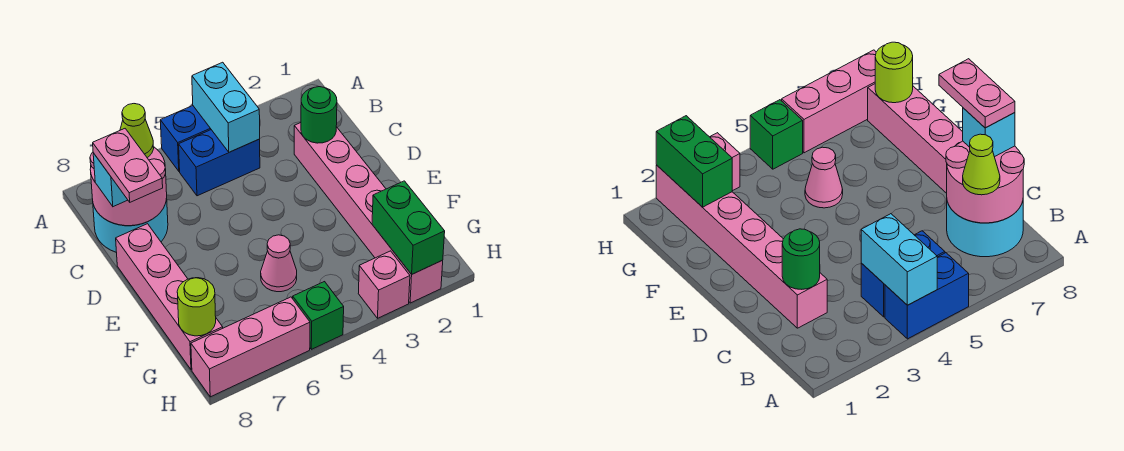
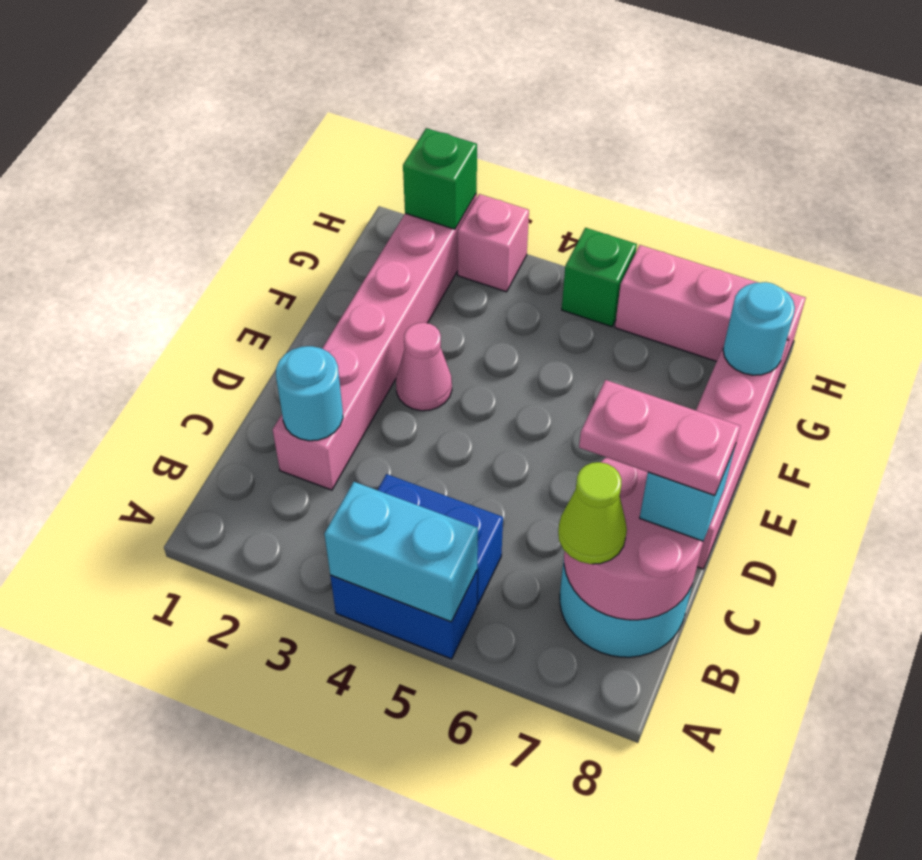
cyan 1x2 brick [192,62,260,152] -> cyan 1x2 brick turned to [325,482,478,622]
green 1x1 round brick [301,87,337,143] -> cyan 1x1 round brick [276,346,343,441]
pink 1x2 plate [93,129,163,202] -> pink 1x2 plate turned to [579,380,740,495]
pink 1x1 cone [261,235,297,292] -> pink 1x1 cone moved to [396,323,452,411]
green 1x2 brick [372,181,445,274] -> green 1x1 brick [403,128,477,229]
lime 1x1 round brick [177,278,216,336] -> cyan 1x1 round brick [723,282,795,375]

